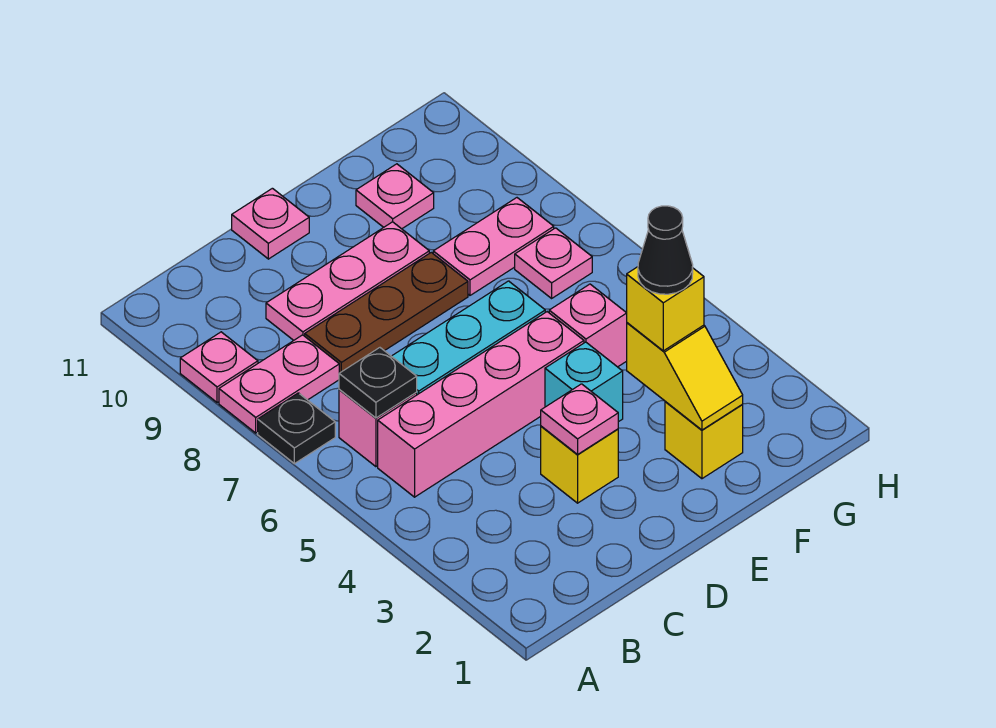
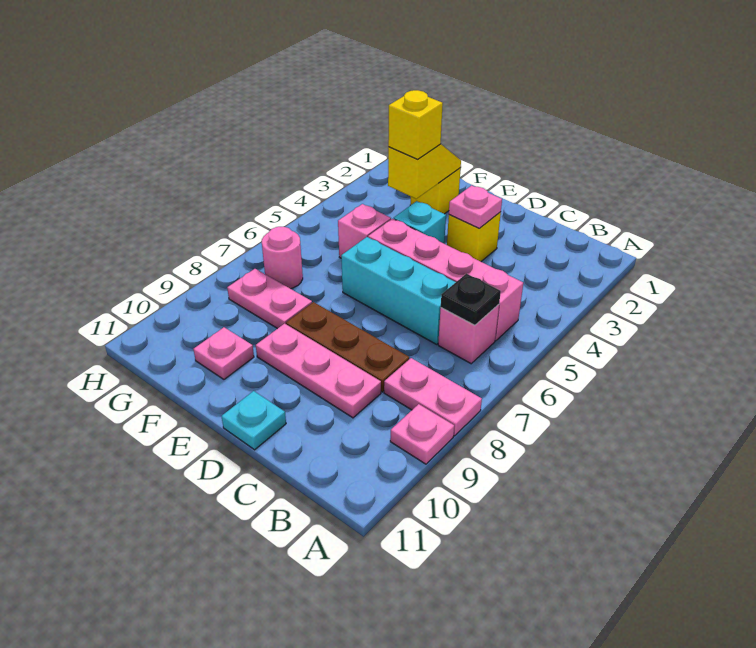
black 1x1 plate [258,393,335,464] -> none
pink 1x1 plate [232,188,309,259] -> cyan 1x1 plate [221,391,286,450]
black 1x1 cone [638,206,693,294] -> none
pink 1x1 plate [515,228,592,298] -> pink 1x1 round brick [262,227,303,289]

